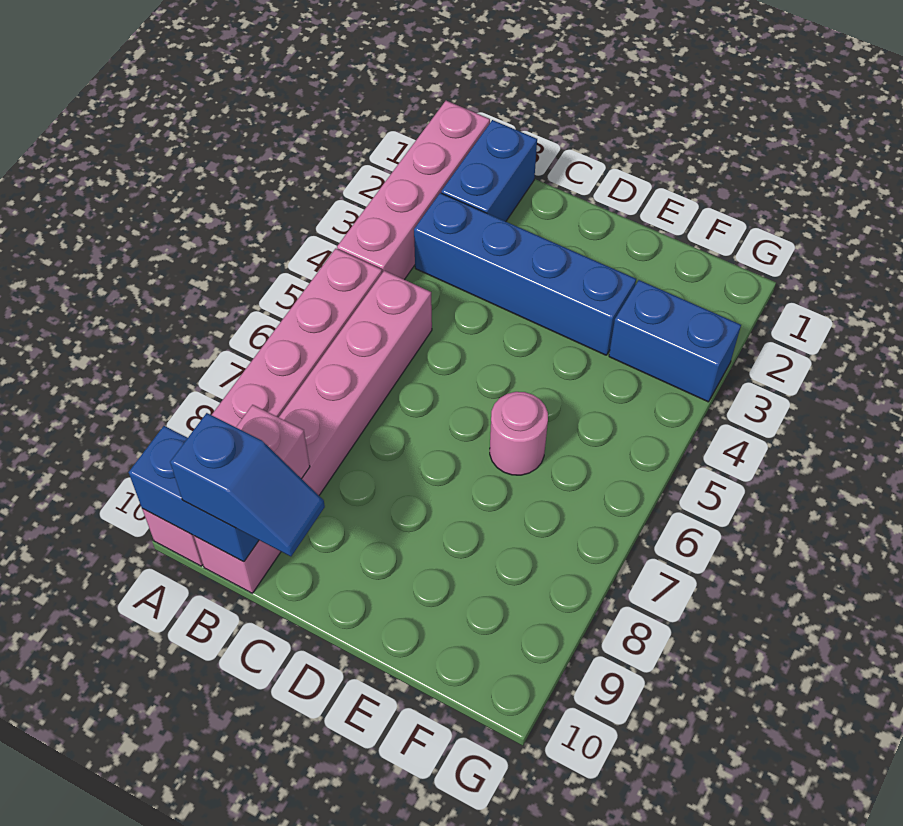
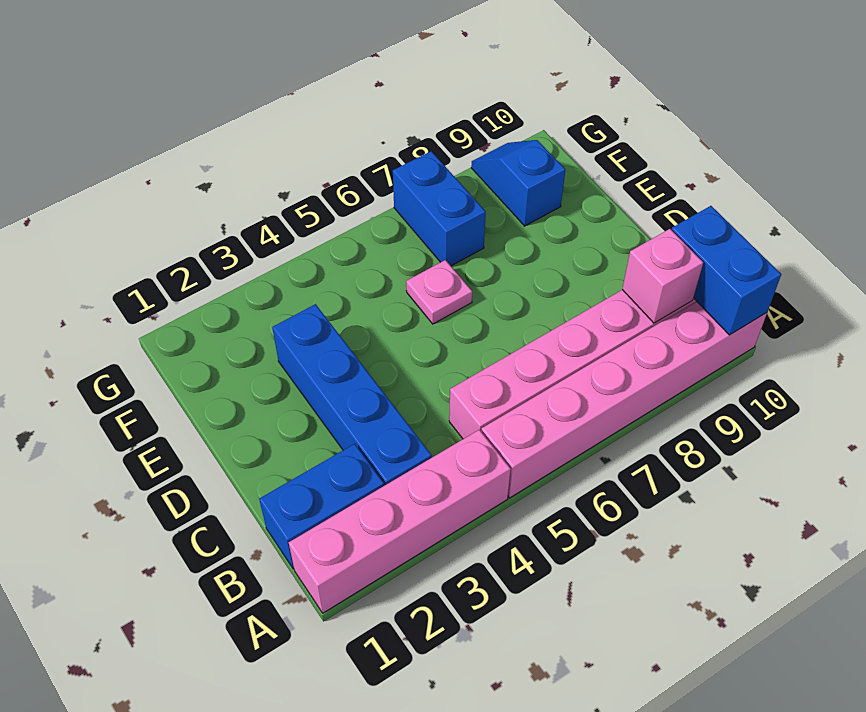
blue 1x2 slope [170,413,325,556] -> blue 1x2 slope moved to [471,140,565,226]
pink 1x1 round brick [490,392,548,475] -> pink 1x1 plate [406,260,472,324]
blue 1x2 brick [609,280,741,402] -> blue 1x2 brick moved to [393,151,486,266]

